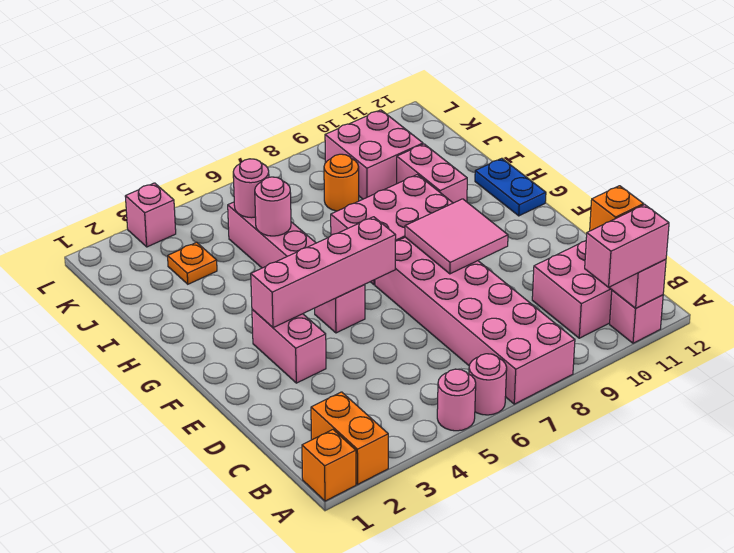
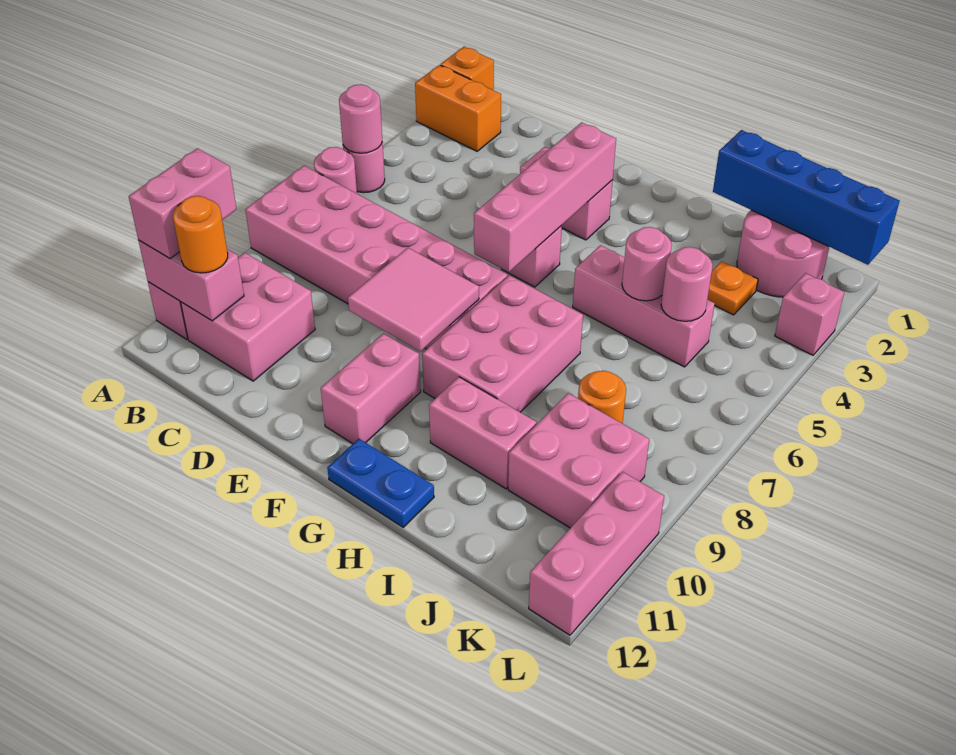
none -> pink 1x1 round brick [339,84,382,153]
orange 1x1 brick [590,186,644,231] -> orange 1x1 round brick [173,196,228,273]
none -> pink 1x2 brick [321,333,421,444]
none -> blue 1x4 brick [713,130,900,265]
none -> pink 2x2 round brick [737,210,829,297]
none -> pink 1x3 brick [529,472,664,635]

